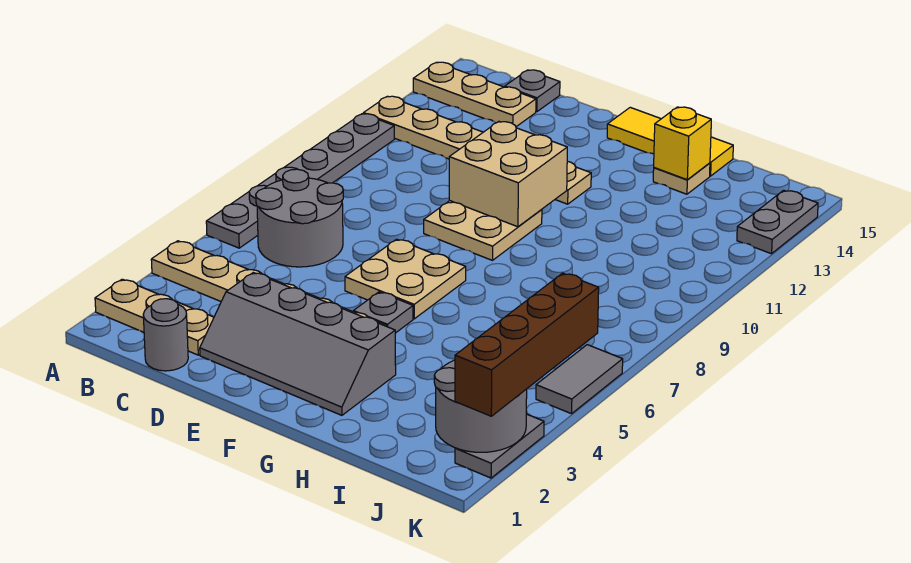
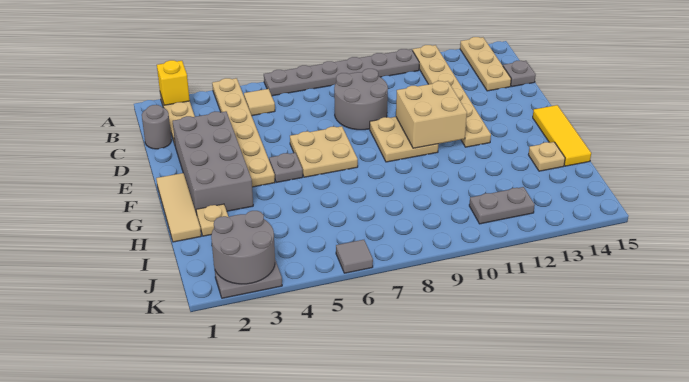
none -> tan 1x1 tile [244,89,275,116]
grey 2x2 round brick [256,169,343,267] -> grey 2x2 round brick moved to [334,69,388,130]
grey 2x4 slope [200,273,396,415] -> grey 2x4 brick [173,111,253,215]
none -> tan 1x3 tile [156,173,201,242]
none -> tan 1x1 plate [196,204,228,236]
yellow 1x1 brick [654,107,711,180] -> yellow 1x1 brick moved to [157,60,190,105]
brown 1x4 brick [455,273,599,416] -> none
grey 1x2 tile [536,345,623,414] -> grey 1x1 tile [336,240,373,273]
grey 1x2 plate [737,190,818,254] -> grey 1x2 plate moved to [469,187,535,224]

